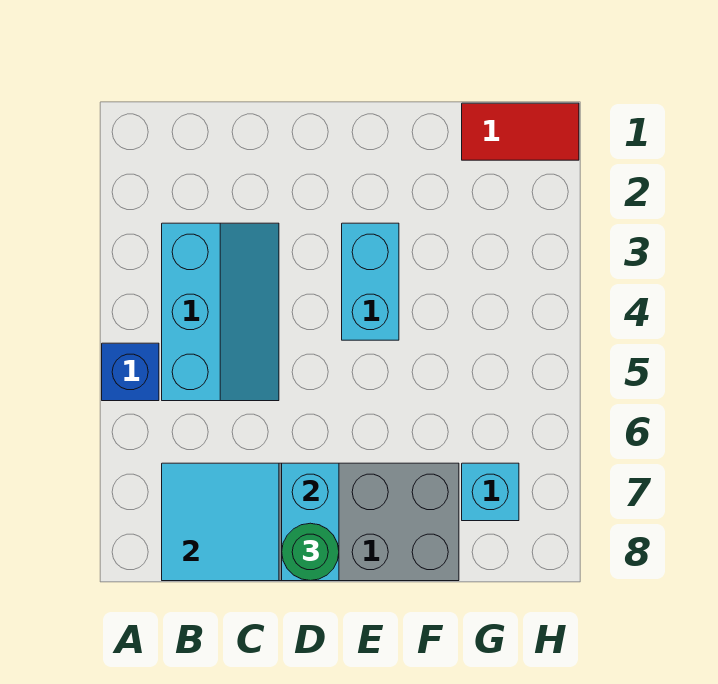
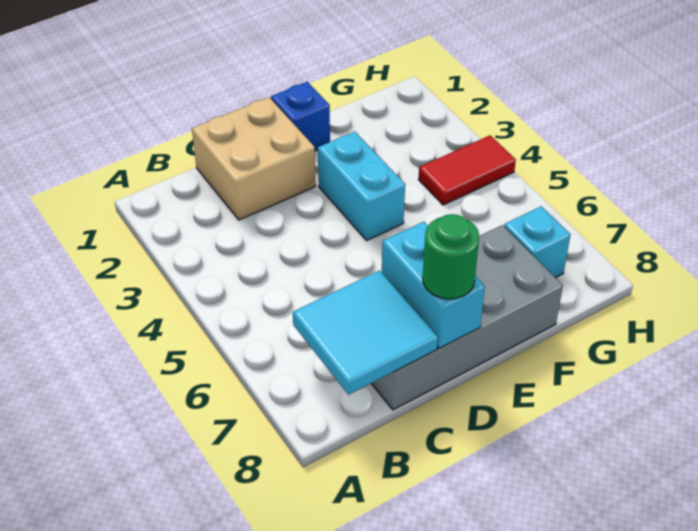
blue 1x1 brick [102,343,159,401] -> blue 1x1 brick moved to [271,82,330,151]
cyan 2x3 slope [162,223,279,401] -> none
none -> tan 2x2 brick [192,97,316,220]
red 1x2 tile [462,103,579,160] -> red 1x2 tile moved to [419,135,516,205]

